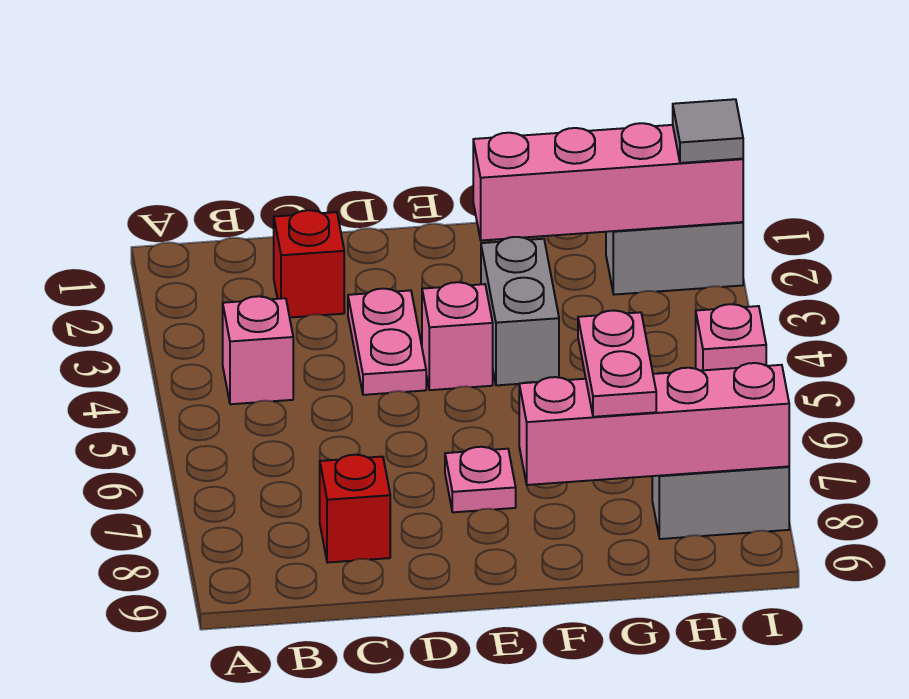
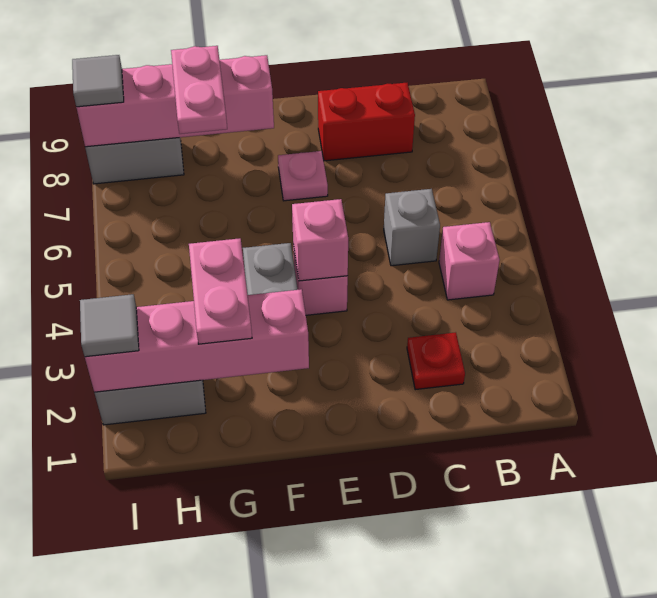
red 1x1 brick [274,210,344,317] -> red 1x1 plate [407,332,465,390]
none -> grey 1x1 brick [384,189,440,266]
red 1x1 brick [320,455,390,563] -> red 1x2 brick [318,83,415,161]
pink 1x2 plate [348,289,426,395] -> pink 1x2 plate moved to [189,238,252,344]
pink 1x1 brick [696,304,766,371] -> pink 1x1 brick moved to [292,199,348,281]
none -> grey 1x1 tile [72,55,124,107]

